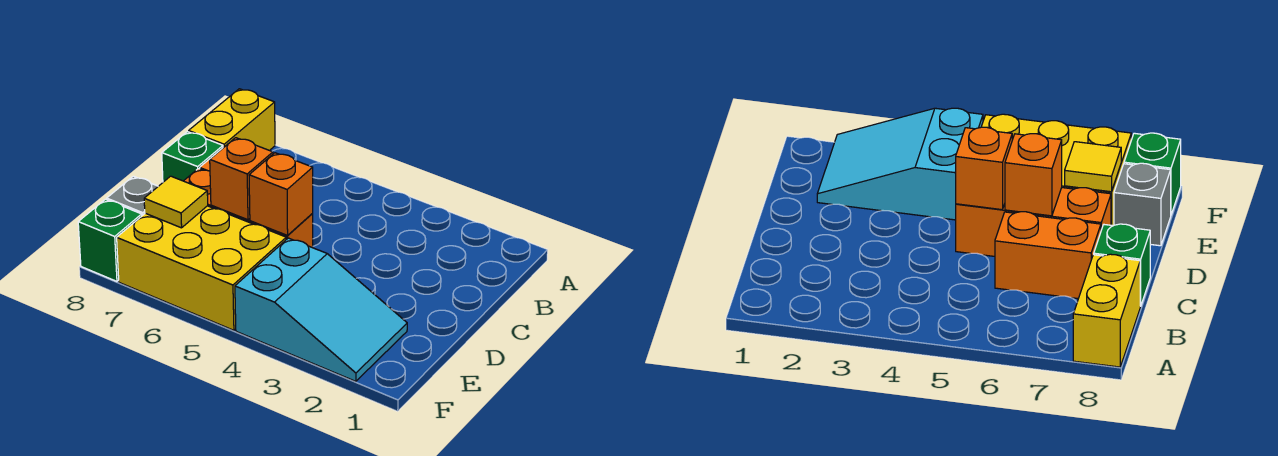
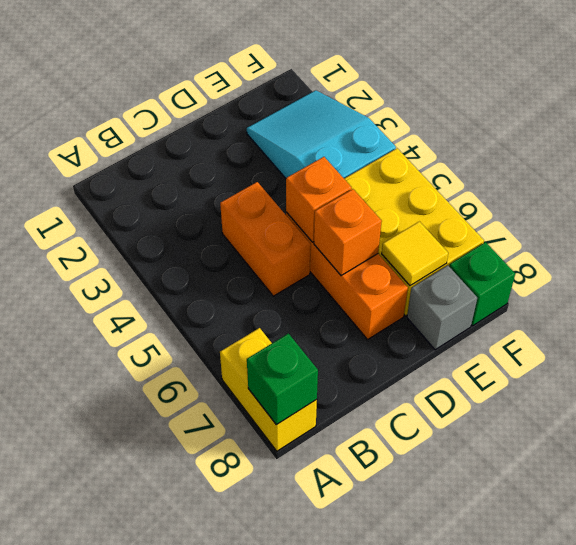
yellow 1x2 brick [189,89,275,151] -> yellow 1x2 brick turned to [220,328,317,451]
orange 1x2 brick [995,212,1101,299] -> orange 1x2 brick moved to [220,182,311,296]
green 1x1 brick [162,132,223,182] -> green 1x1 brick moved to [247,334,318,425]

